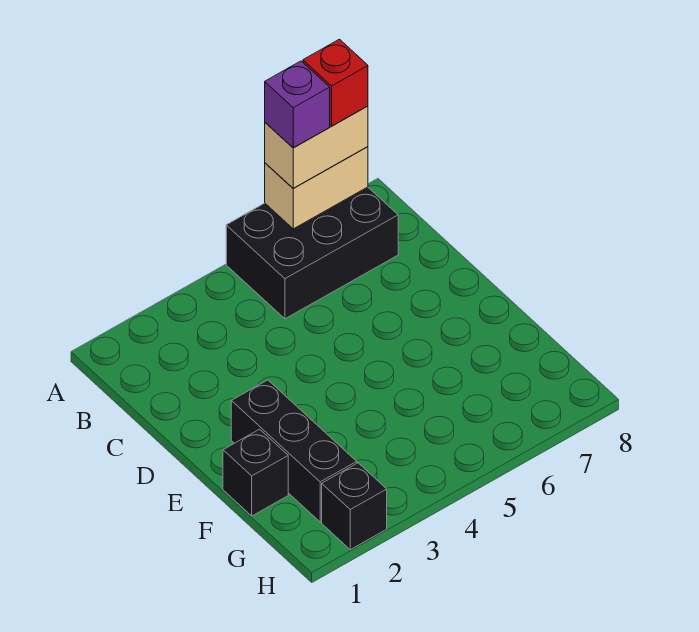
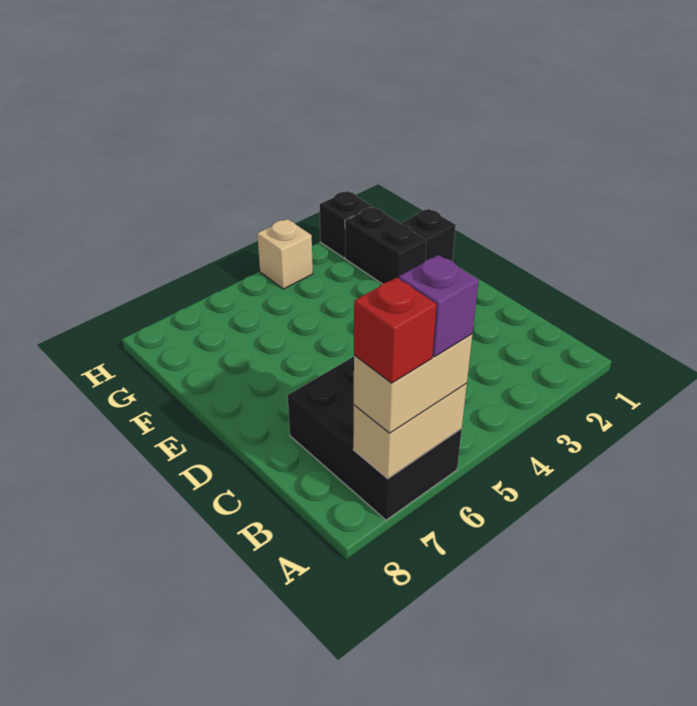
black 2x3 brick [226,187,398,319] -> black 2x3 brick turned to [288,357,462,520]
black 1x3 brick [231,380,357,522] -> black 1x2 brick [345,207,427,284]
none -> tan 1x1 brick [257,219,313,289]

